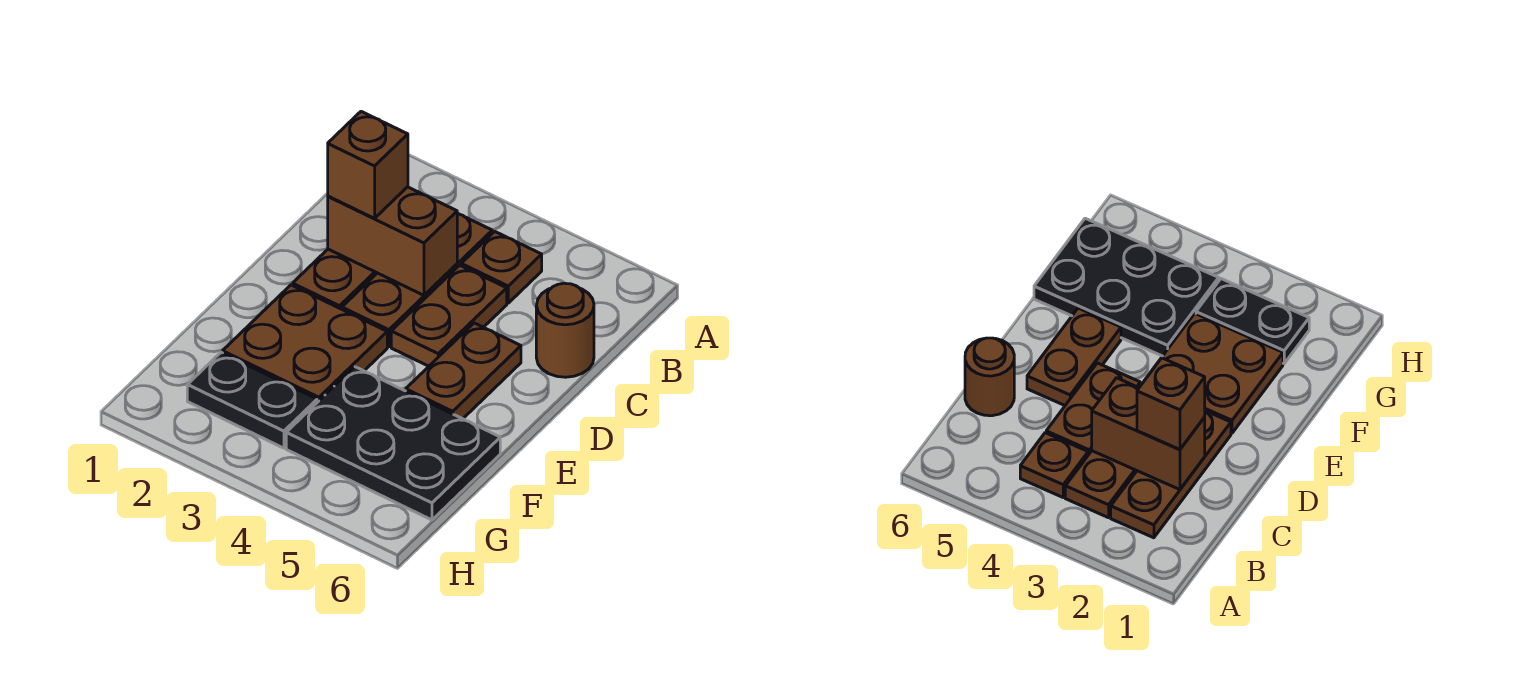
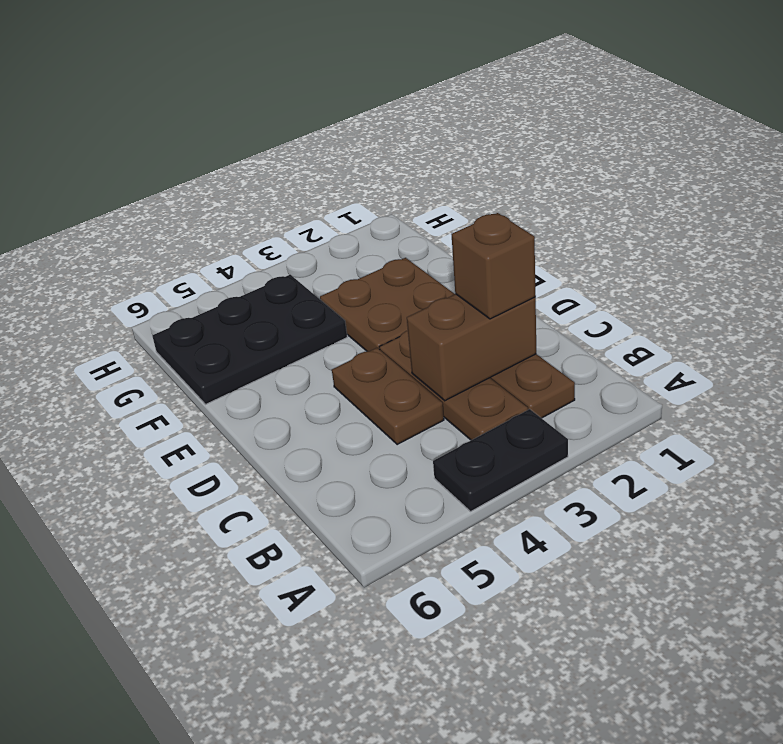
brown 1x1 plate [461,231,542,303] -> none
brown 1x1 round brick [536,283,594,377] -> none
brown 1x2 plate [406,323,521,419] -> none
black 1x2 plate [187,353,317,448] -> black 1x2 plate moved to [433,409,568,512]

